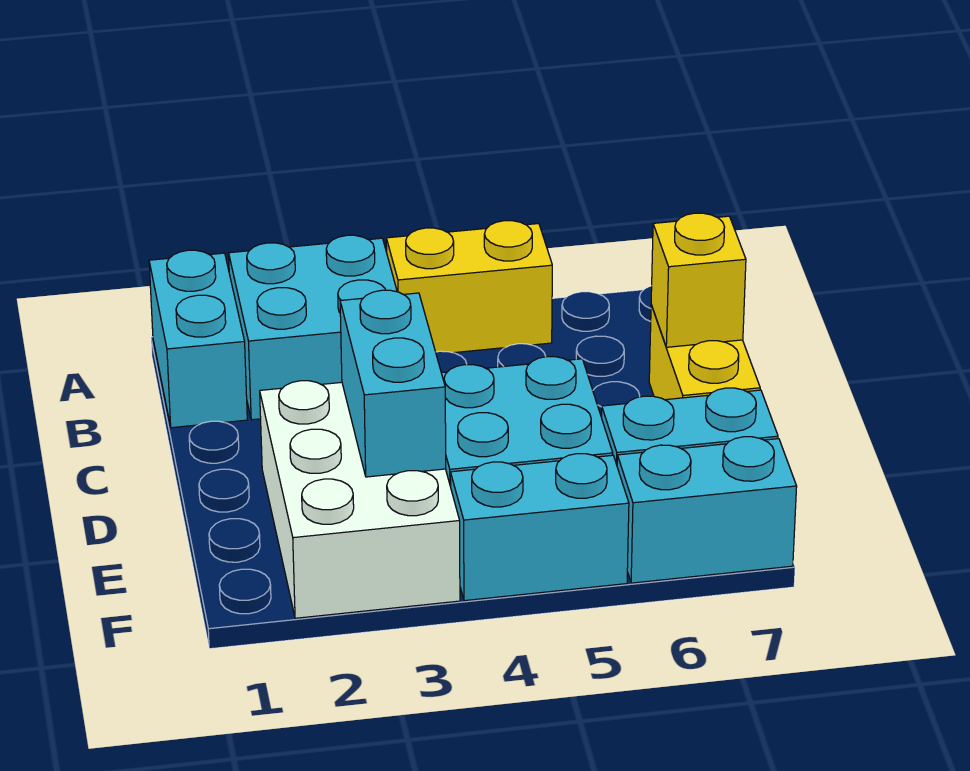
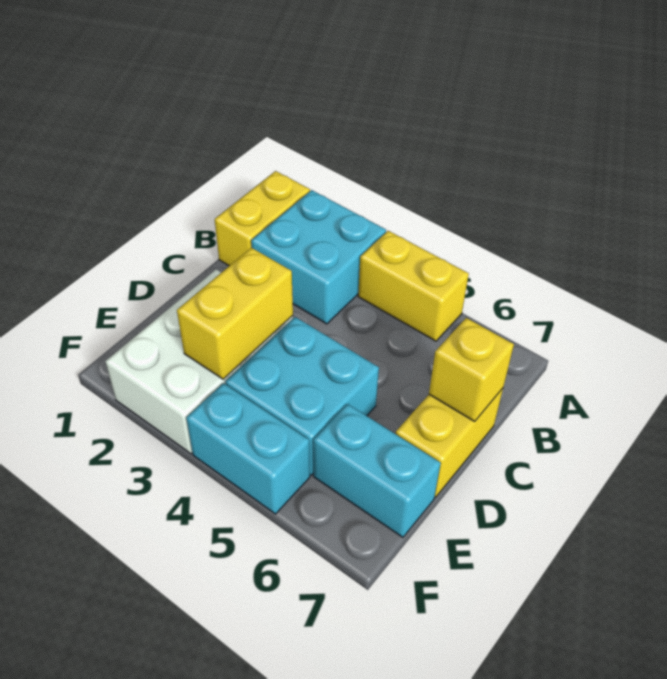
cyan 1x2 brick [149,250,247,428] -> yellow 1x2 brick [215,171,310,266]
cyan 1x2 brick [340,290,446,477] -> yellow 1x2 brick [177,248,293,379]
cyan 1x2 brick [617,437,797,583] -> none

